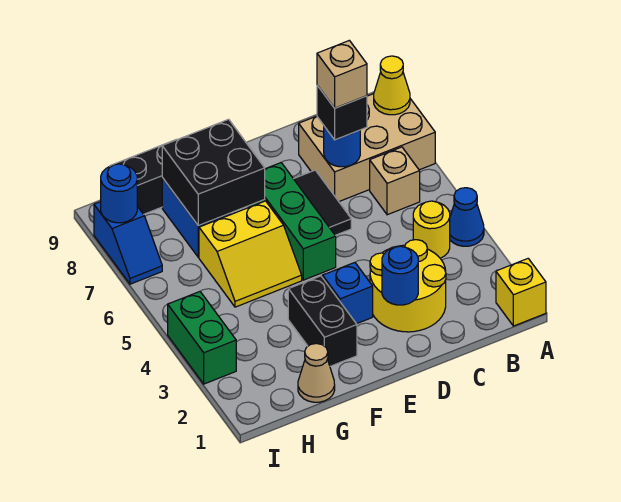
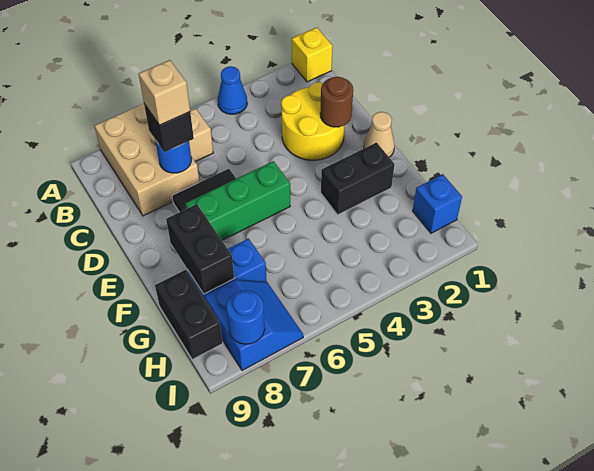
yellow 1x1 cone [374,56,410,115] -> none
yellow 1x1 round brick [413,201,450,258] -> none
blue 1x1 round brick [382,246,418,305] -> brown 1x1 round brick [320,77,353,127]
blue 1x1 brick [323,263,373,324] -> blue 1x1 brick moved to [413,174,462,233]
yellow 2x2 slope [199,201,302,307] -> none
black 2x2 brick [162,119,265,226] -> black 1x2 brick [166,204,234,294]
tan 1x1 cone [298,343,335,402] -> tan 1x1 cone moved to [364,112,395,157]
green 1x2 brick [168,292,236,384] -> none
blue 1x2 slope [94,202,162,284] -> blue 2x2 slope [205,280,303,371]

